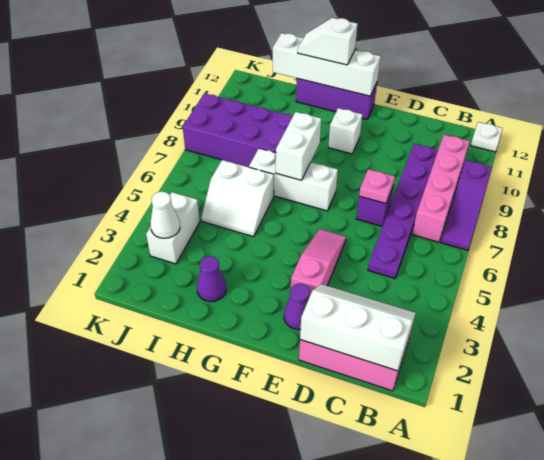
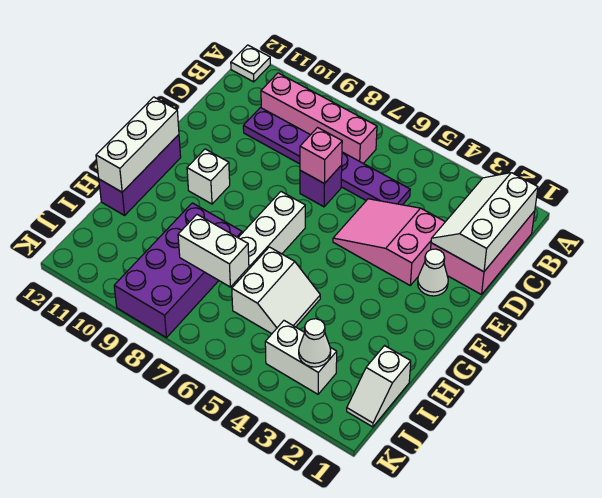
purple 1x3 slope [441,160,492,250] -> none
pink 1x1 plate [359,169,395,204] -> pink 1x1 brick [300,128,342,184]
purple 1x1 cone [284,284,310,330] -> white 1x1 cone [418,249,448,296]
pink 1x3 slope [291,229,346,297] -> pink 2x3 slope [333,199,445,285]
white 1x4 brick [273,33,381,96] -> white 1x3 brick [96,97,179,192]
white 1x2 brick [276,112,321,180] -> white 1x2 brick moved to [178,215,249,287]
white 1x2 slope [298,18,358,65] -> white 1x2 slope moved to [347,346,411,427]
purple 1x1 cone [197,256,226,302] -> none

